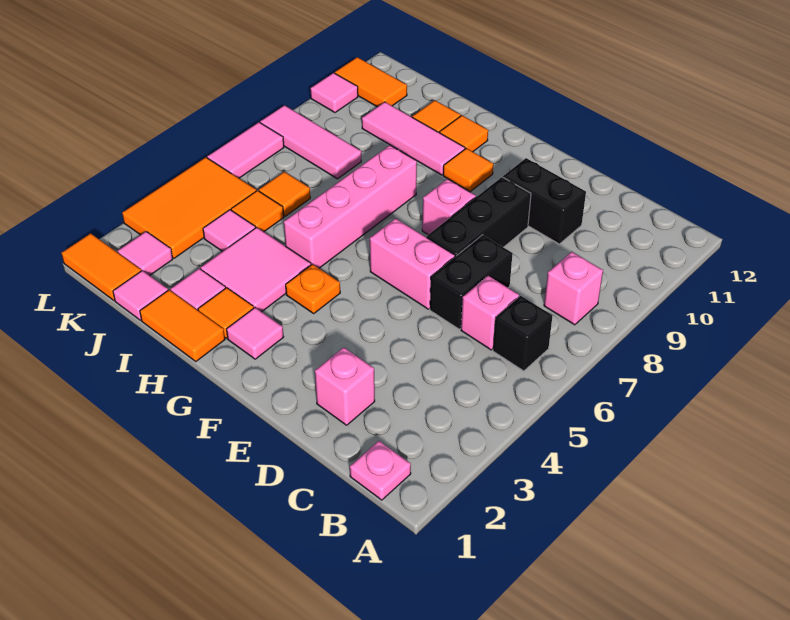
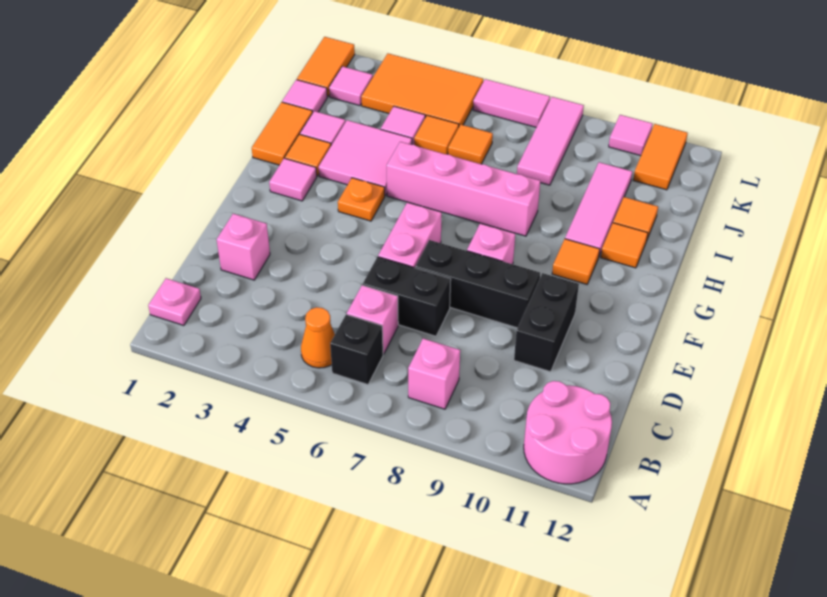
none -> pink 2x2 round brick [524,381,612,484]
none -> orange 1x1 cone [301,307,335,368]

